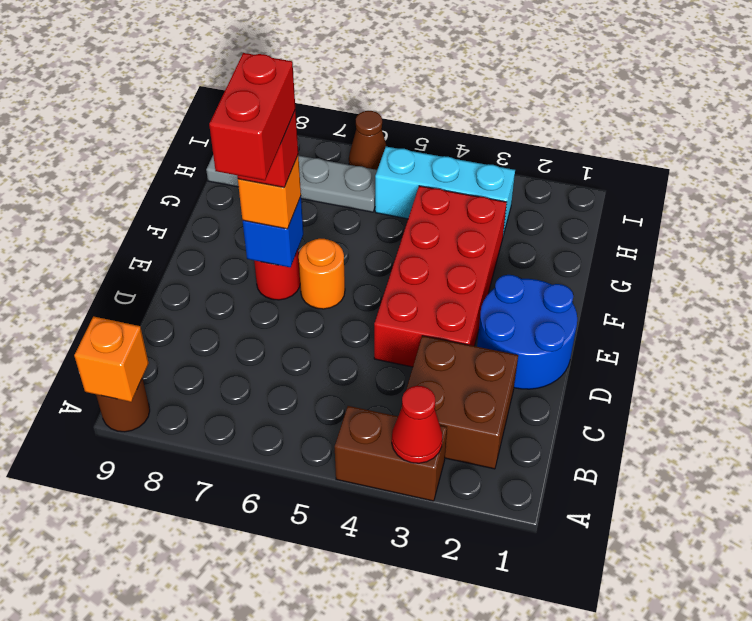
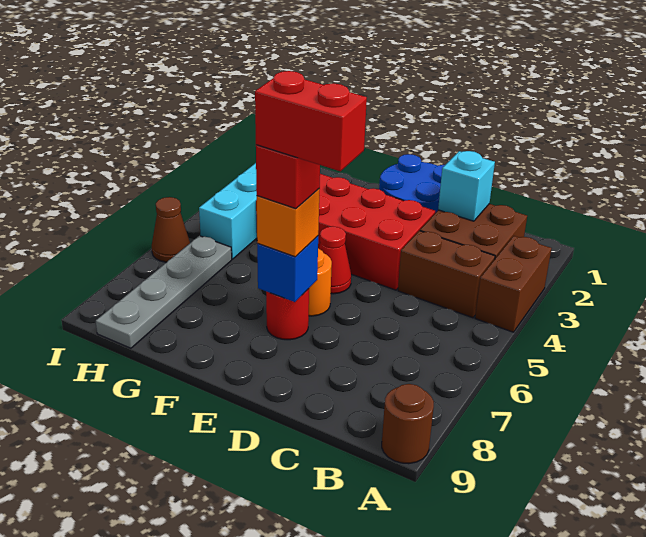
red 1x1 cone [392,386,443,463] -> red 1x1 cone moved to [319,226,351,294]
orange 1x1 brick [74,317,149,402] -> none
none -> brown 1x2 brick [398,231,495,318]
none -> cyan 1x1 brick [438,151,495,221]

